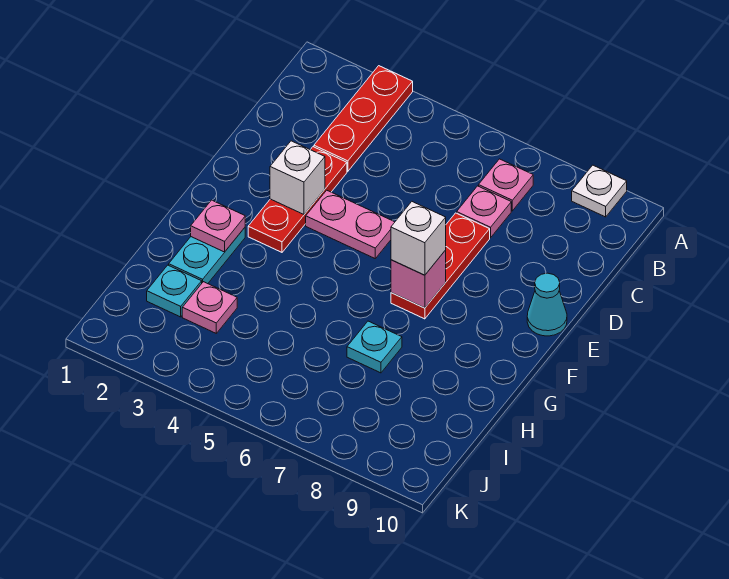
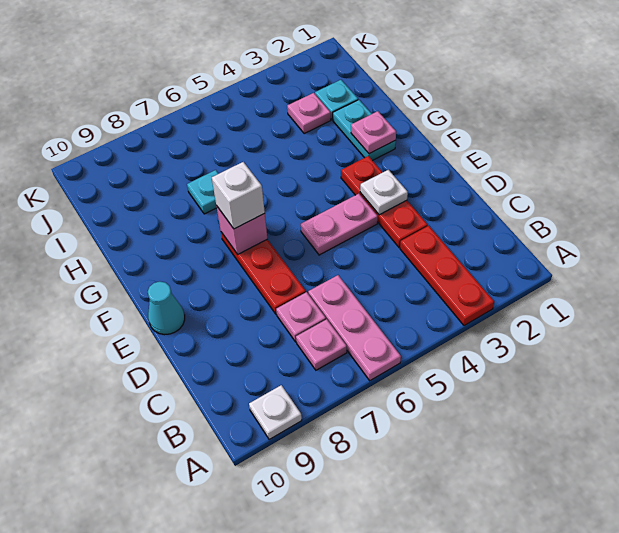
none -> pink 1x3 plate [308,275,401,381]
white 1x1 brick [270,141,325,214] -> white 1x1 plate [360,170,408,215]

